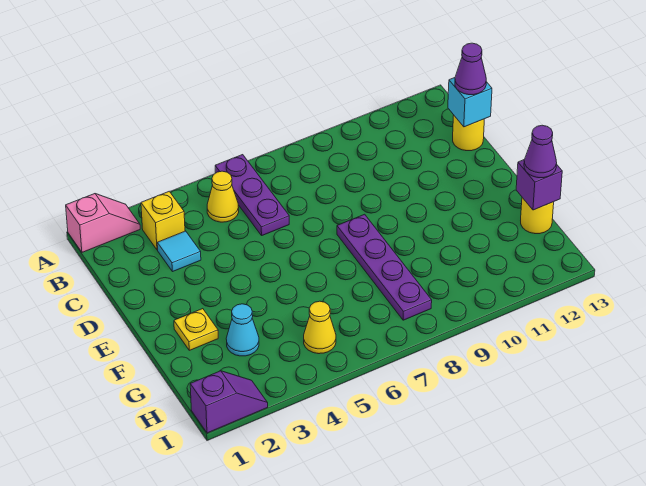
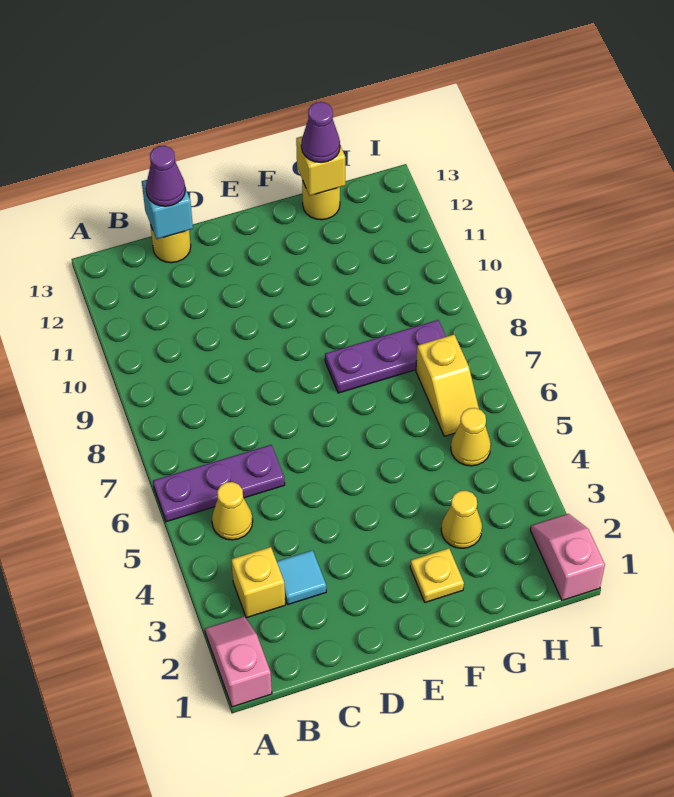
purple 1x4 plate [337,214,432,320] -> purple 1x3 plate [325,320,446,393]
cyan 1x1 cone [226,304,259,356] -> yellow 1x1 cone [441,491,482,548]
purple 1x1 brick [516,160,562,210] -> yellow 1x1 brick [296,136,345,196]
none -> yellow 1x2 slope [416,334,479,436]
purple 1x2 slope [190,371,268,433] -> pink 1x2 slope [530,514,605,600]

